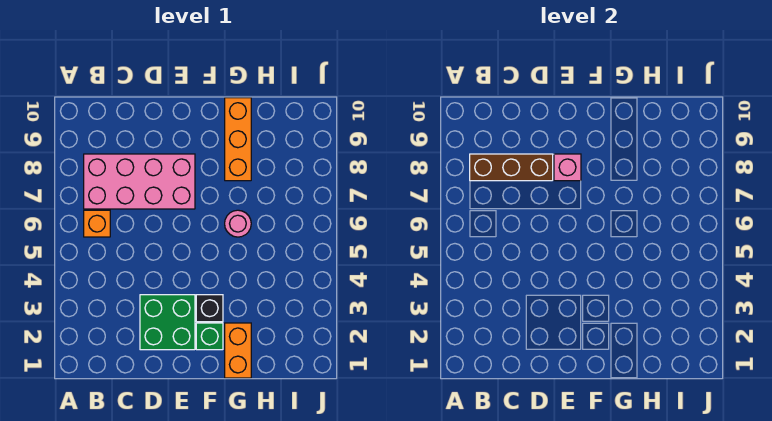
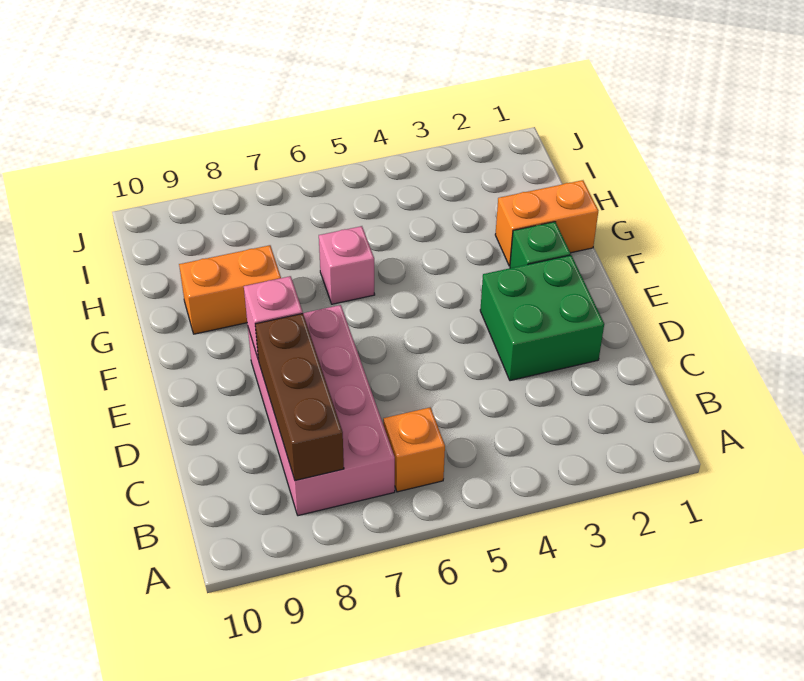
black 1x1 brick [196,295,223,322] -> none
pink 1x1 round brick [225,210,251,237] -> pink 1x1 brick [319,226,375,304]
orange 1x3 brick [225,98,251,181] -> orange 1x2 brick [179,245,281,334]

